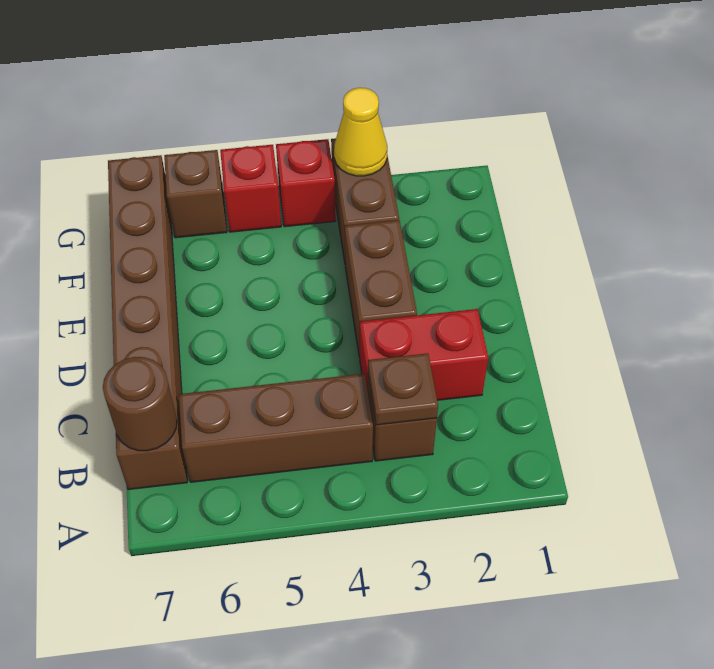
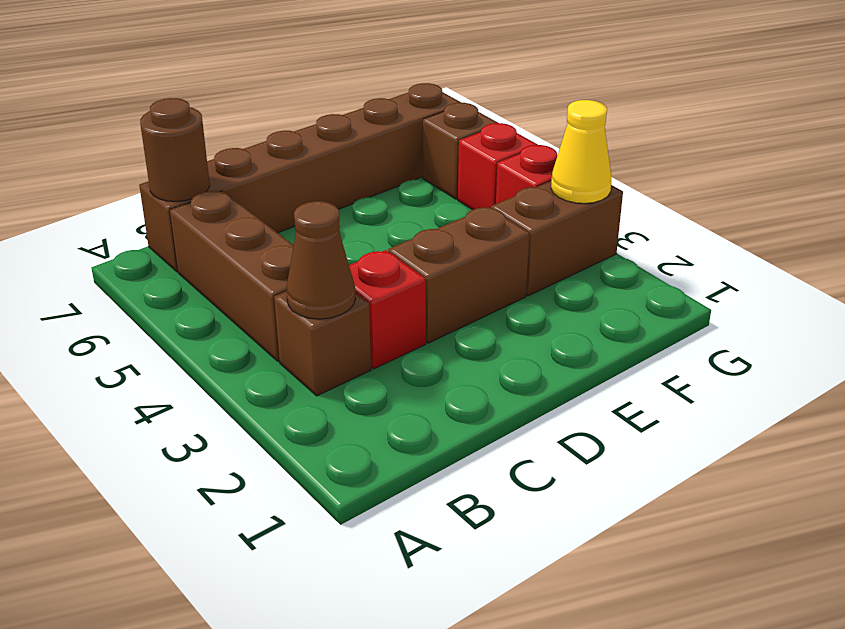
brown 1x1 plate [368,353,438,425] -> brown 1x1 cone [286,201,356,319]
red 1x2 brick [360,309,488,400] -> red 1x1 brick [349,250,426,369]

